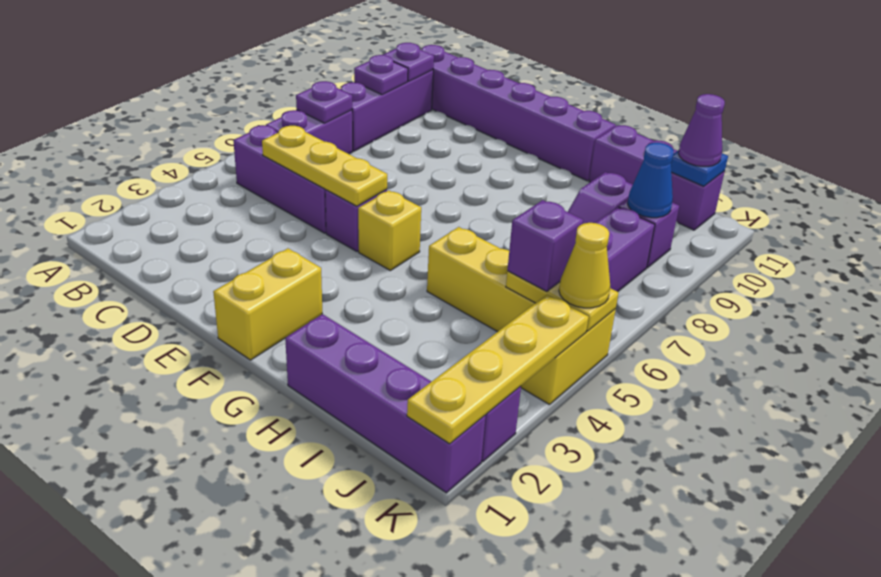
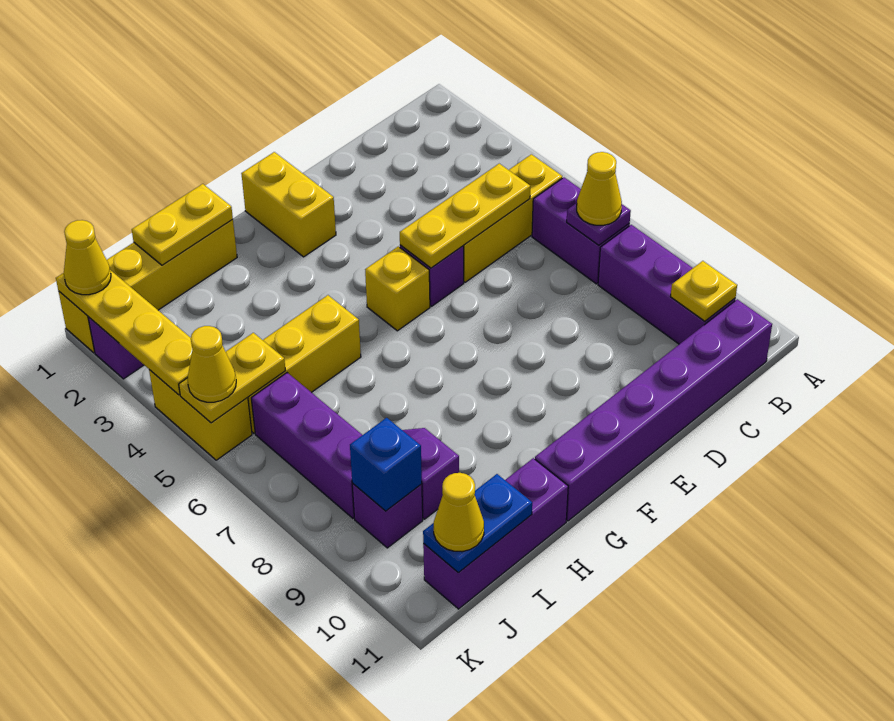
purple 1x3 brick [233,125,326,233] -> yellow 1x3 brick [463,154,562,282]
none -> yellow 1x1 cone [577,152,622,225]
purple 1x1 plate [354,55,408,95] -> none
purple 1x1 plate [383,43,434,81] -> yellow 1x1 plate [671,261,737,321]
purple 1x4 brick [285,314,486,493] -> yellow 1x4 brick [58,219,237,353]
none -> yellow 1x2 plate [132,184,233,265]
purple 1x1 brick [507,200,583,291] -> none
blue 1x1 cone [627,143,674,218] -> blue 1x1 brick [350,418,422,511]
blue 1x1 plate [671,150,728,186] -> blue 1x2 plate [423,474,532,572]
purple 1x1 cone [678,94,725,166] -> yellow 1x1 cone [434,473,484,552]
none -> yellow 1x1 cone [64,220,111,295]

